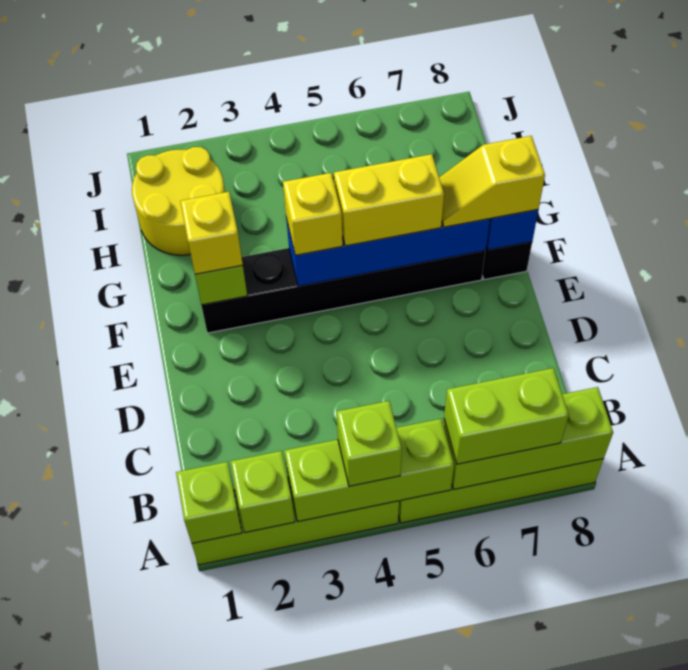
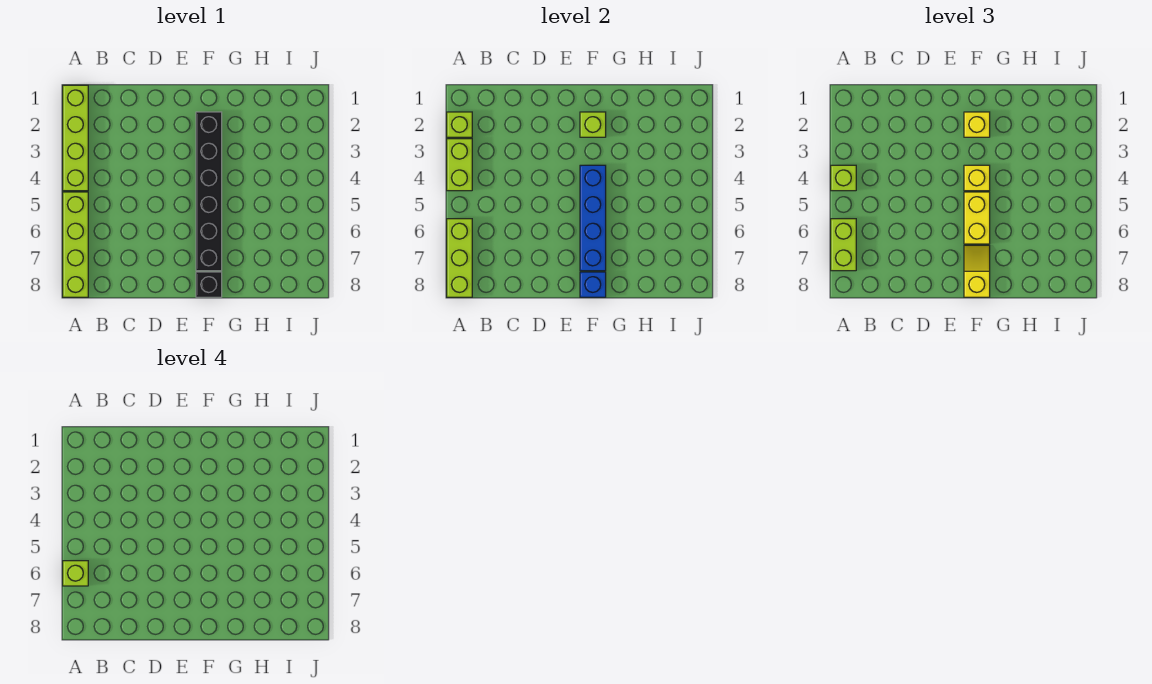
lime 1x1 brick [176,462,242,543] -> lime 1x1 brick moved to [63,561,88,586]
lime 1x3 brick [284,419,454,522] -> lime 1x2 brick [447,139,472,191]
yellow 2x2 round brick [132,147,225,255] -> none

